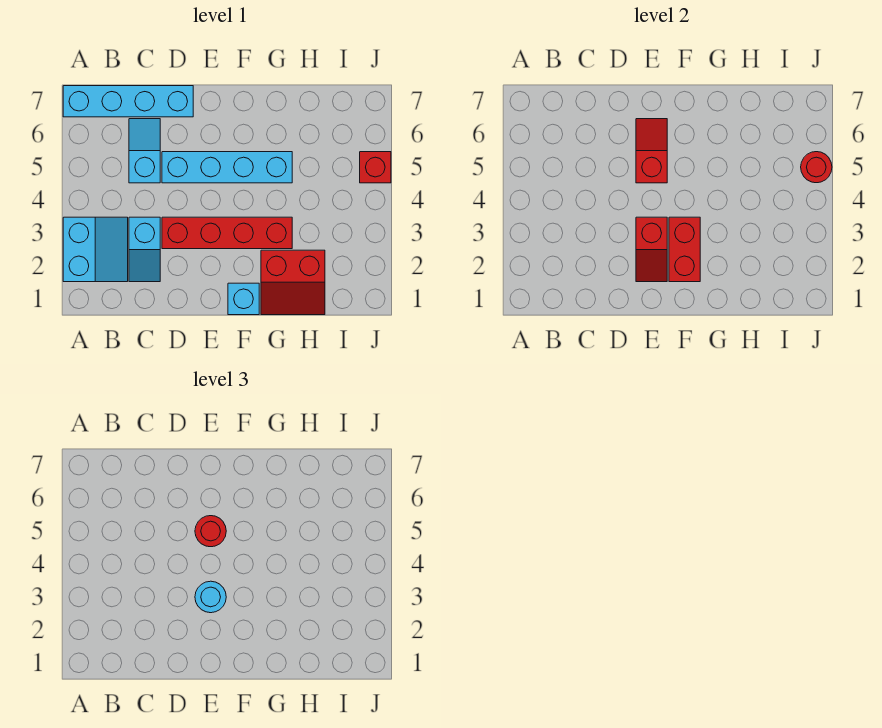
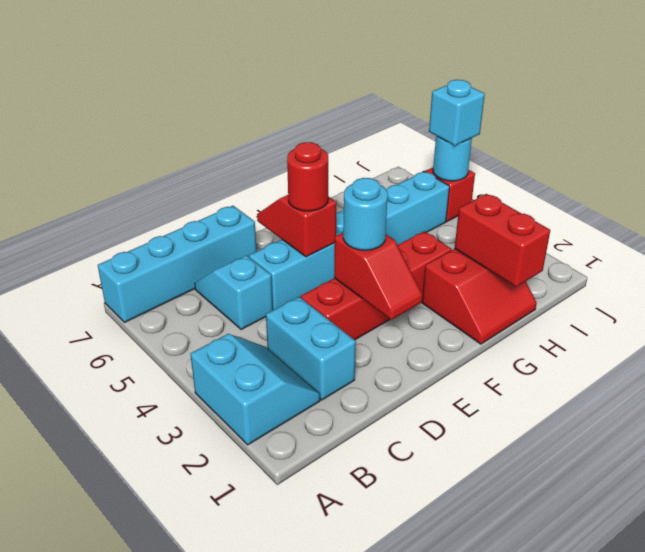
cyan 1x2 slope [129,217,160,282] -> cyan 1x2 brick [266,297,356,400]
cyan 1x4 brick [162,152,292,183] -> cyan 1x6 brick [249,172,450,310]
cyan 1x1 brick [228,283,259,315] -> cyan 1x1 brick moved to [429,80,485,146]
red 1x2 brick [669,217,700,282] -> red 1x2 brick moved to [455,194,550,287]
red 1x1 round brick [801,152,832,183] -> cyan 1x1 round brick [433,136,472,181]

